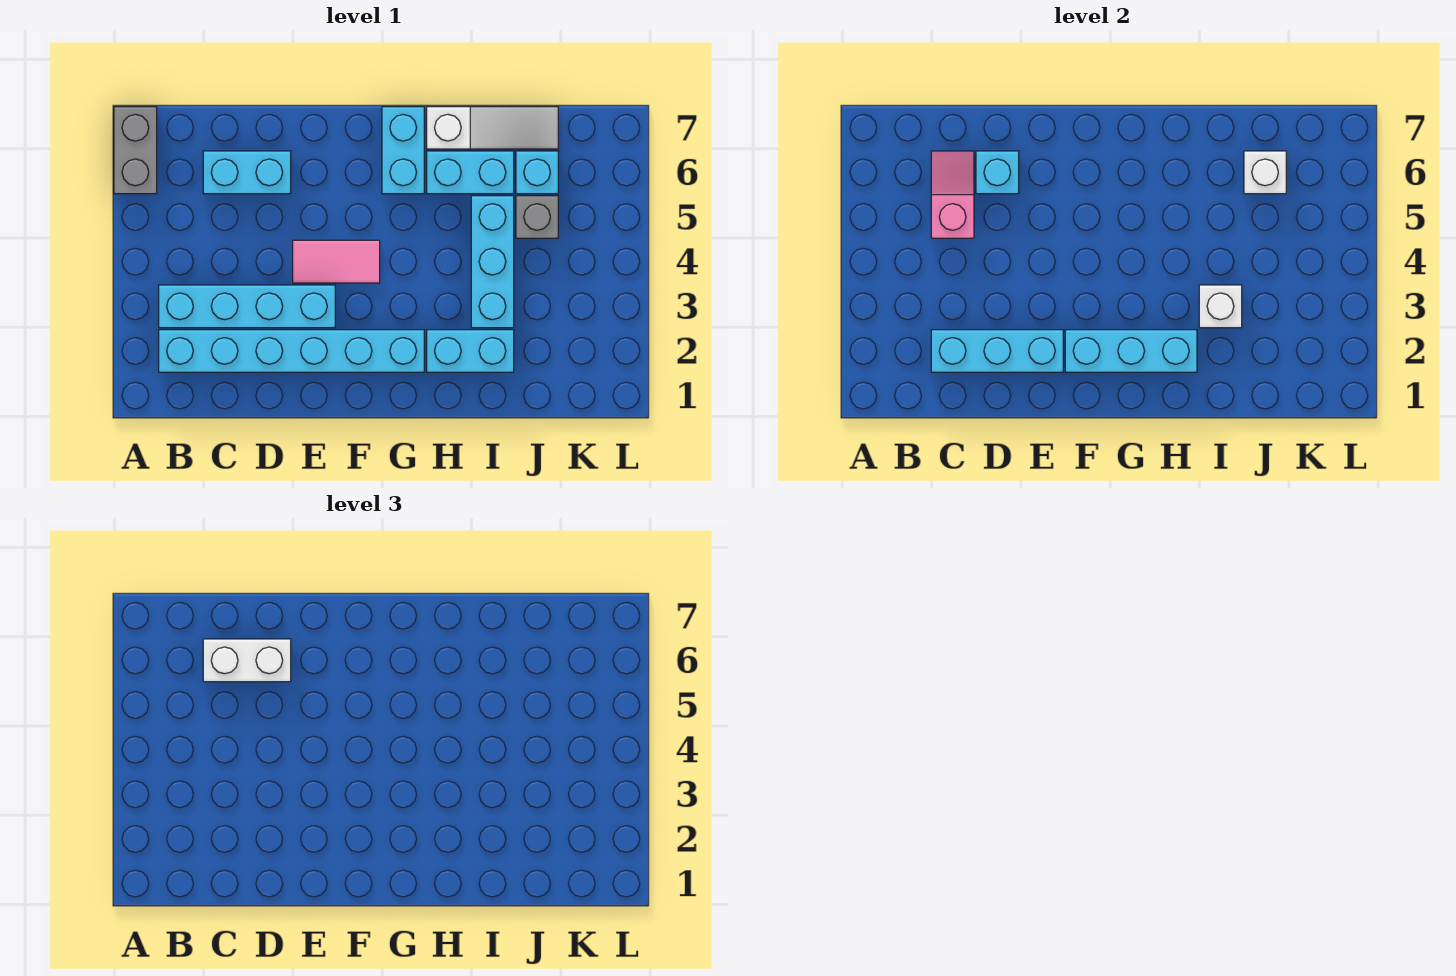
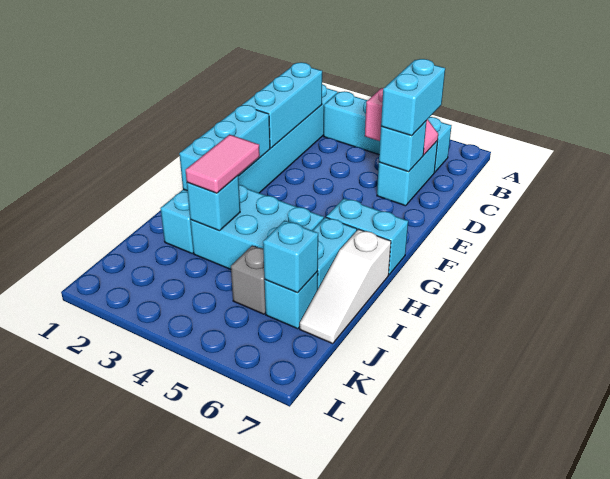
grey 1x2 brick [114,107,157,194] -> none
cyan 1x4 brick [159,285,335,328] -> cyan 1x4 brick turned to [324,91,451,172]
white 1x2 brick [203,639,291,682] -> cyan 1x2 brick [381,59,445,136]
pink 1x2 tile [293,240,380,283] -> pink 1x2 tile moved to [186,135,260,193]
cyan 1x3 brick [471,196,514,328] -> cyan 2x3 brick [190,185,324,269]
white 1x1 brick [1199,285,1242,328] -> cyan 1x1 brick [187,176,240,231]
white 1x1 brick [1244,151,1286,194] -> cyan 1x1 brick [263,220,318,293]

